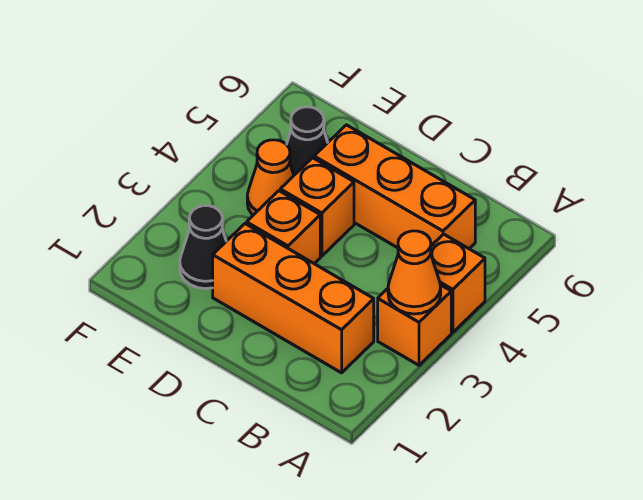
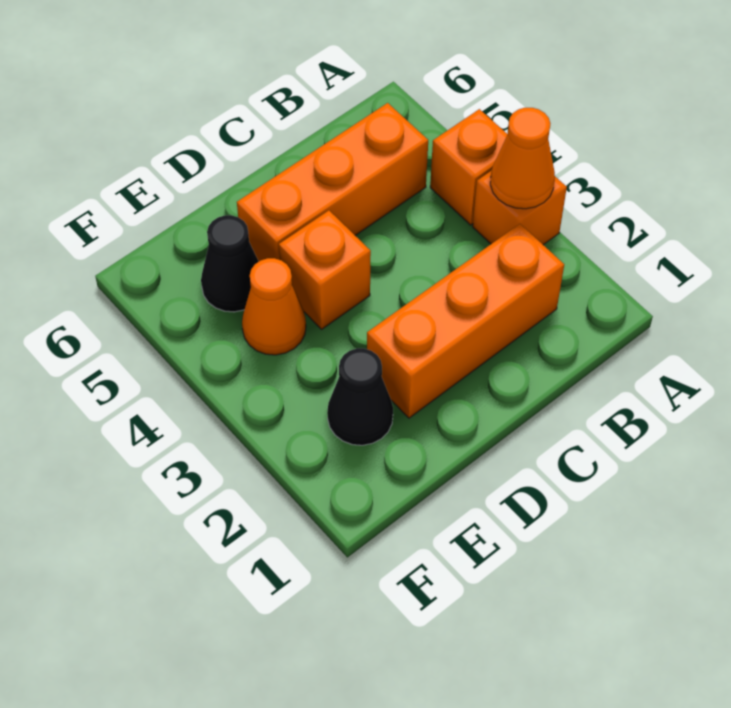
orange 1x1 brick [247,191,320,264] -> none

